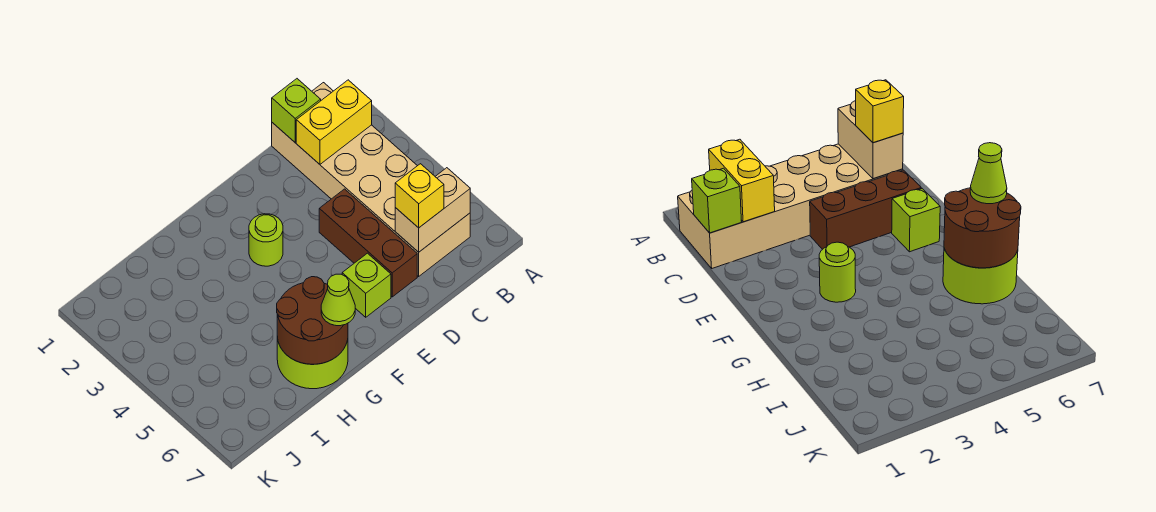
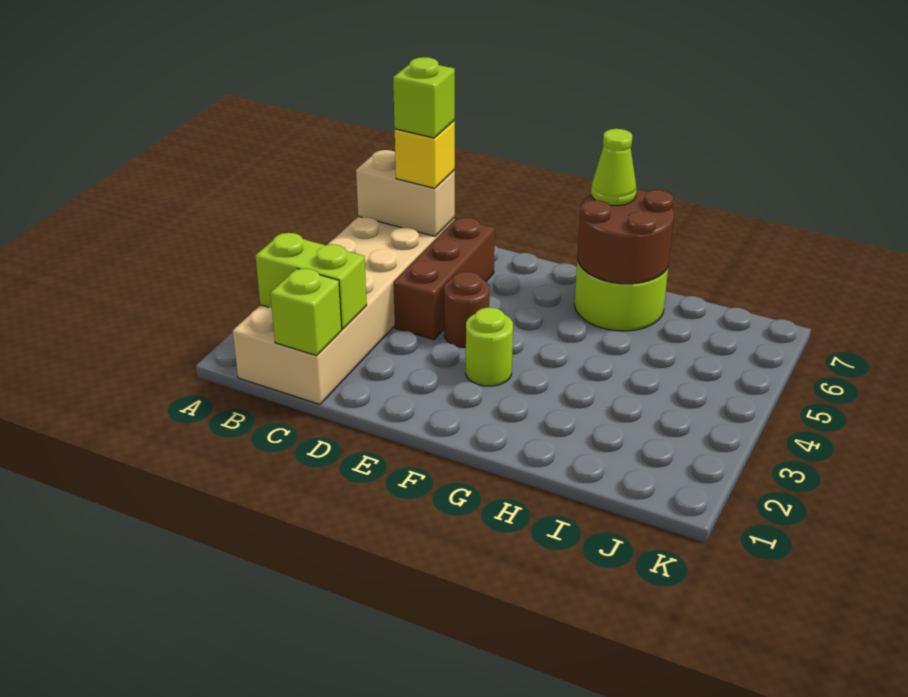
yellow 1x2 brick [296,80,372,164] -> lime 1x2 brick [255,233,367,329]
none -> brown 1x1 round brick [444,272,489,347]
lime 1x1 brick [342,253,391,317] -> lime 1x1 brick moved to [393,57,455,138]

